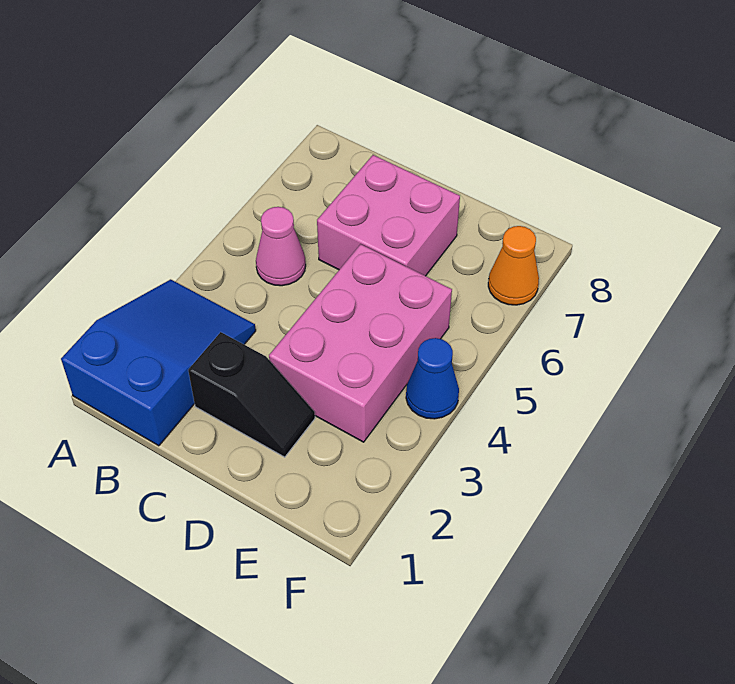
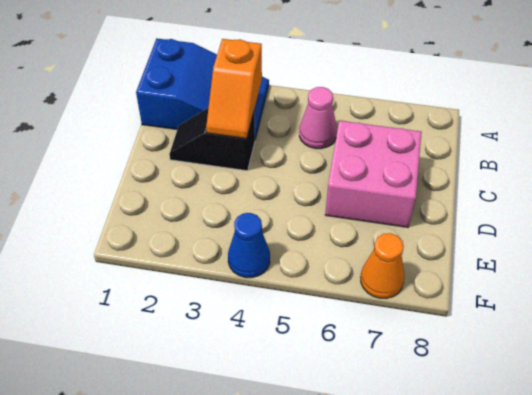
none -> orange 1x2 slope [206,39,262,138]
black 1x2 slope [188,332,315,457] -> black 1x2 slope turned to [169,108,255,171]
pink 2x3 brick [269,244,452,442] -> none

